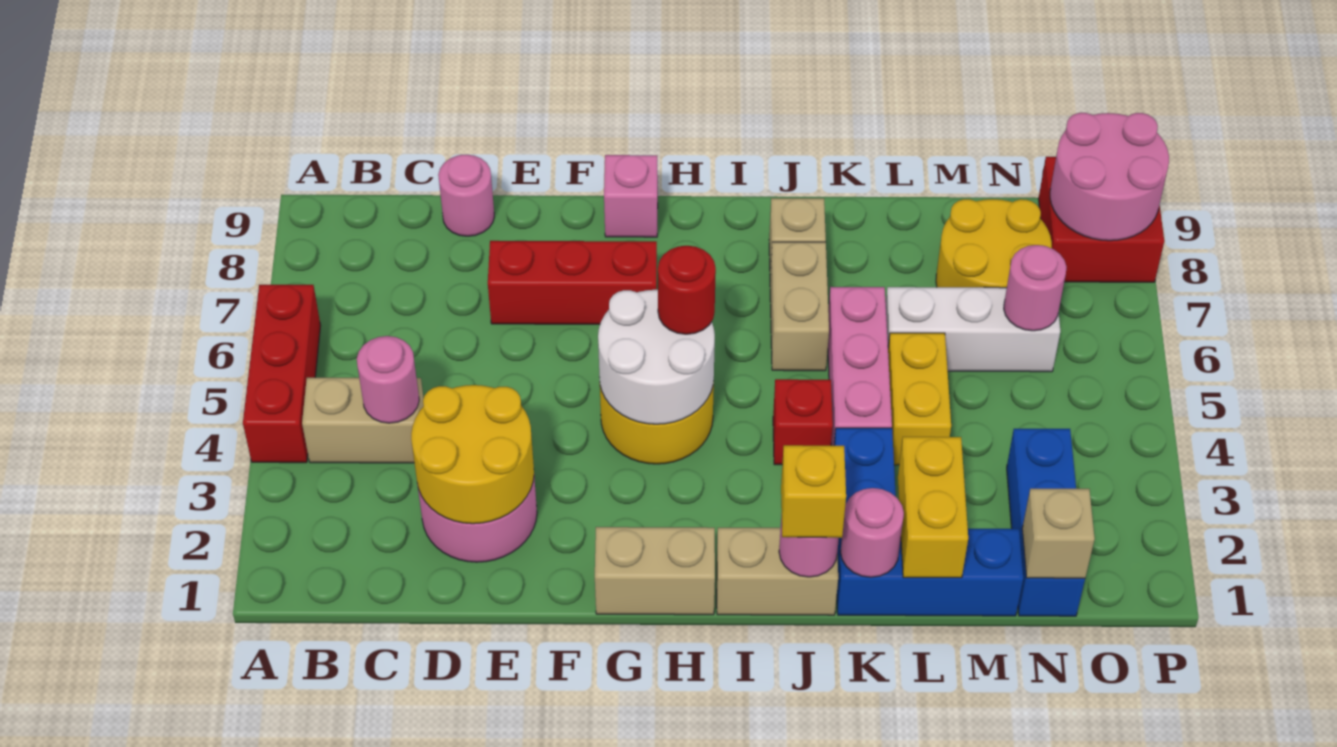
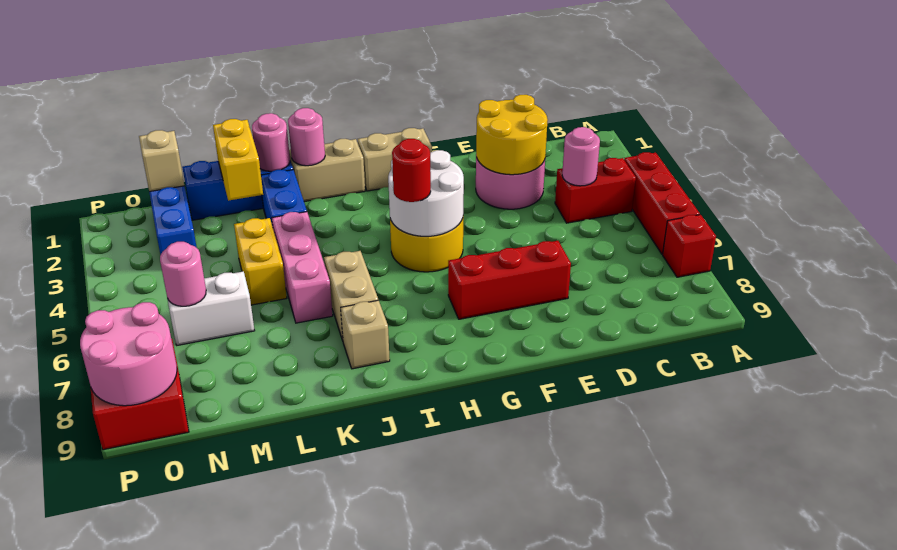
tan 1x2 brick [302,378,424,463] -> red 1x2 brick [555,158,636,223]
pink 1x1 round brick [438,155,494,236] -> none
pink 1x1 brick [604,155,658,237] -> none
yellow 1x1 brick [781,445,846,538] -> none
red 1x1 brick [773,379,833,465] -> red 1x1 brick moved to [663,215,716,277]
white 1x3 brick [886,287,1060,372] -> white 1x2 brick [167,271,255,345]
yellow 2x2 round brick [936,199,1052,288] -> none

